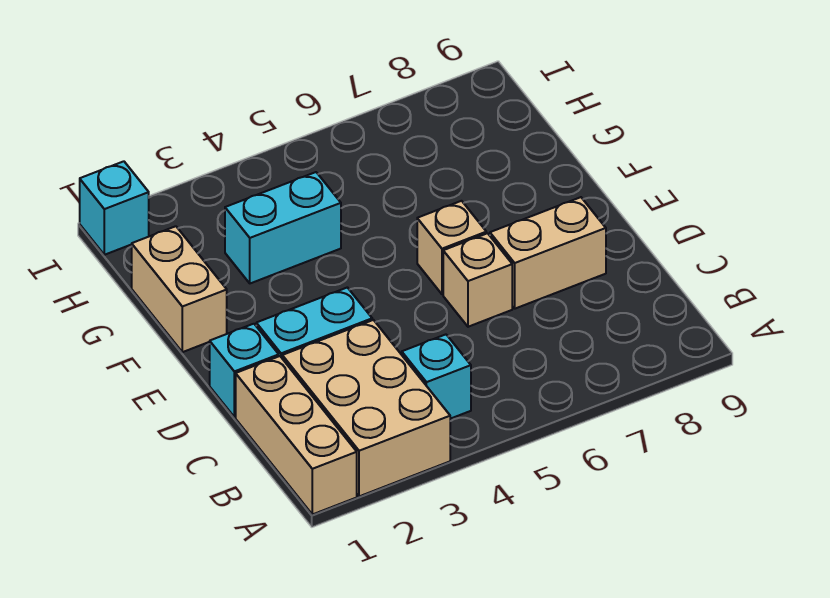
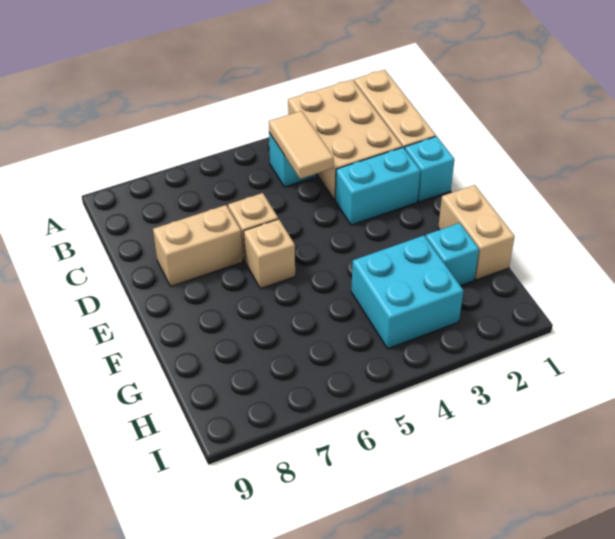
none -> tan 1x2 tile [269,111,334,179]
cyan 1x2 brick [225,172,341,283] -> cyan 2x2 brick [351,236,464,349]
cyan 1x1 brick [80,161,149,255] -> cyan 1x1 brick moved to [426,223,479,286]

